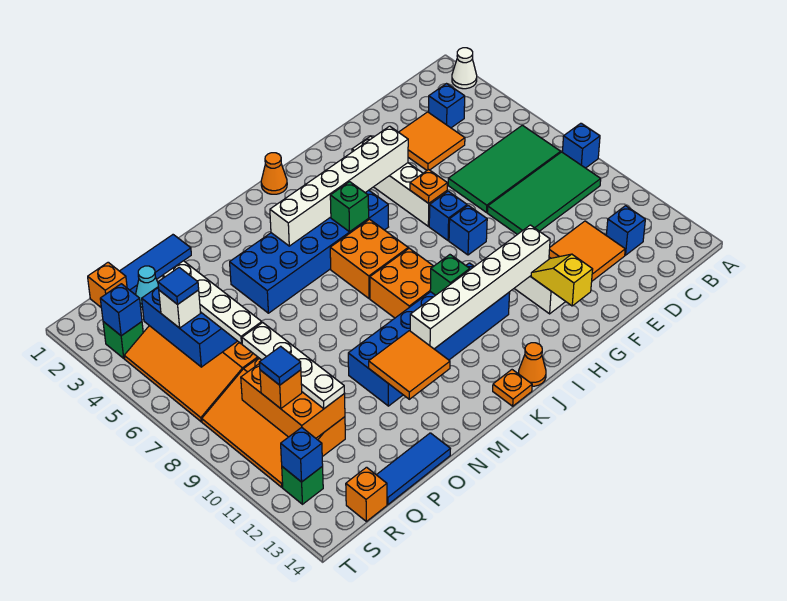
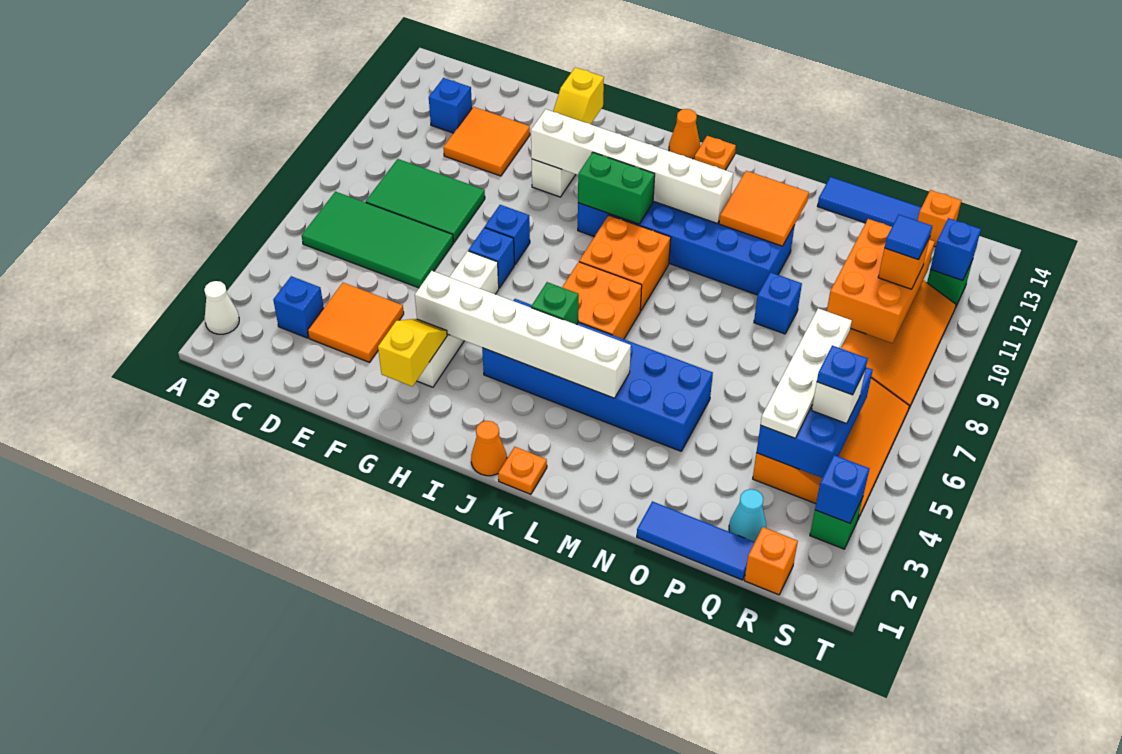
blue 1x1 brick [562,123,600,168] -> blue 1x1 brick moved to [754,272,802,334]
green 2x4 tile [487,152,601,234] -> green 2x3 tile [366,159,485,242]
none -> yellow 1x2 slope [378,319,447,387]
orange 1x1 plate [410,170,447,203] -> orange 1x1 plate moved to [498,447,547,494]
green 1x1 brick [430,255,470,295] -> green 1x2 brick [578,152,655,224]
white 1x4 plate [242,322,344,409] -> none
blue 1x1 tile [158,267,199,304] -> blue 1x1 plate [817,345,868,395]

